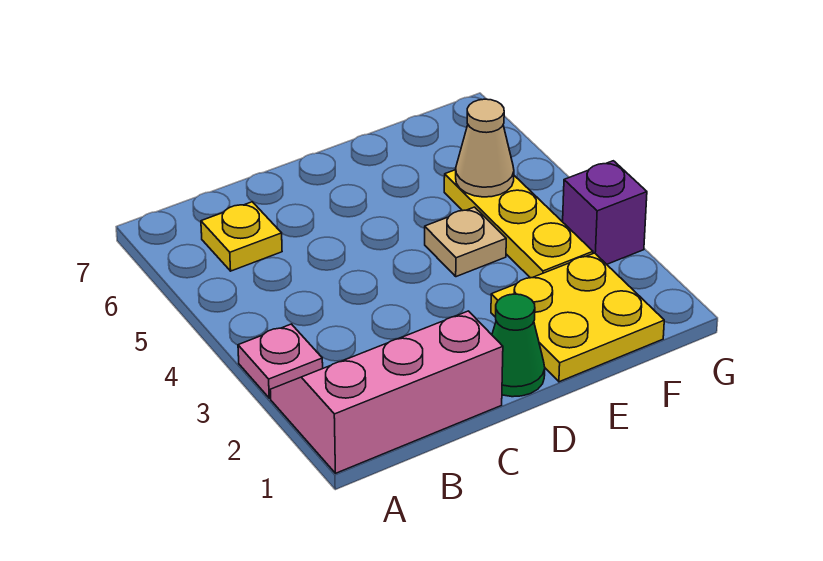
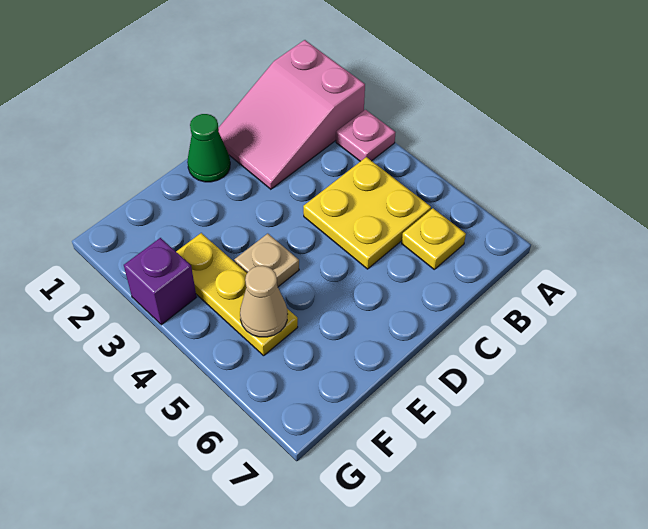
pink 2x3 slope [270,311,503,473] -> pink 2x3 slope turned to [218,40,365,189]
yellow 2x2 plate [491,253,664,382] -> yellow 2x2 plate moved to [303,157,431,269]

